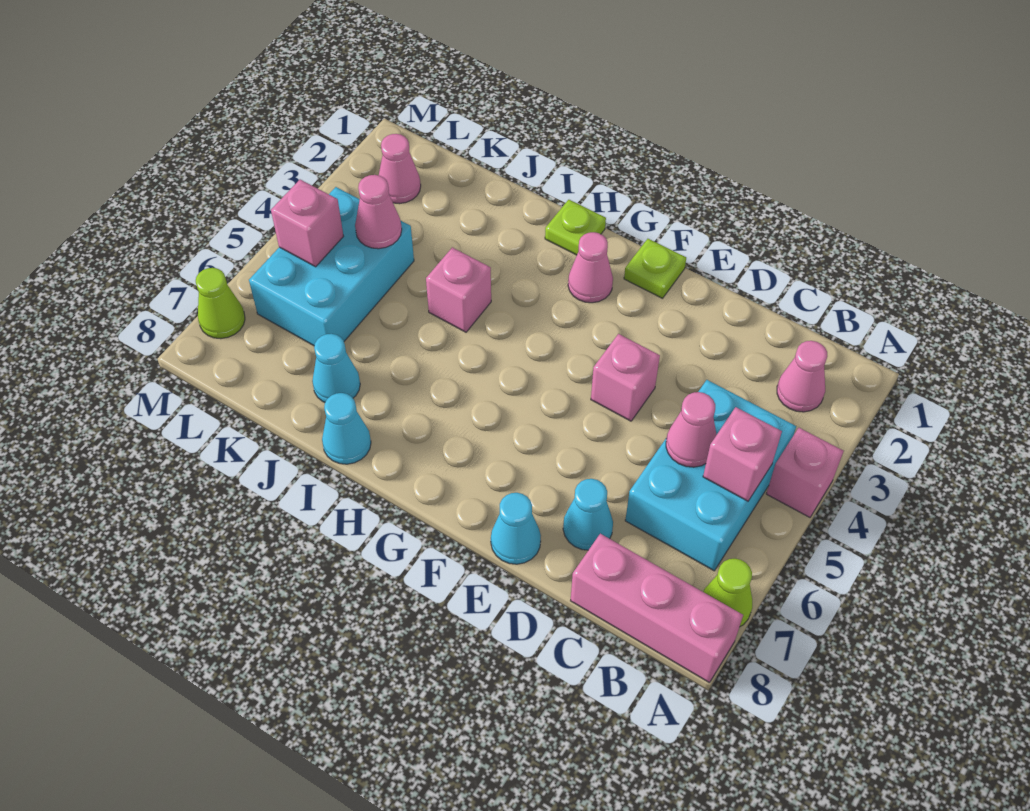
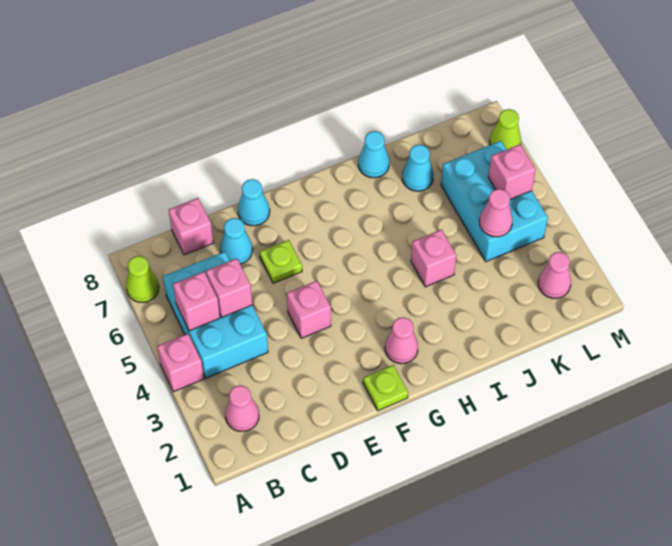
pink 1x3 brick [571,534,743,683] -> pink 1x1 brick [169,198,213,255]
pink 1x1 cone [666,392,716,467] -> pink 1x1 brick [206,258,252,317]
lime 1x1 plate [545,200,606,255] -> lime 1x1 plate moved to [259,240,302,283]

